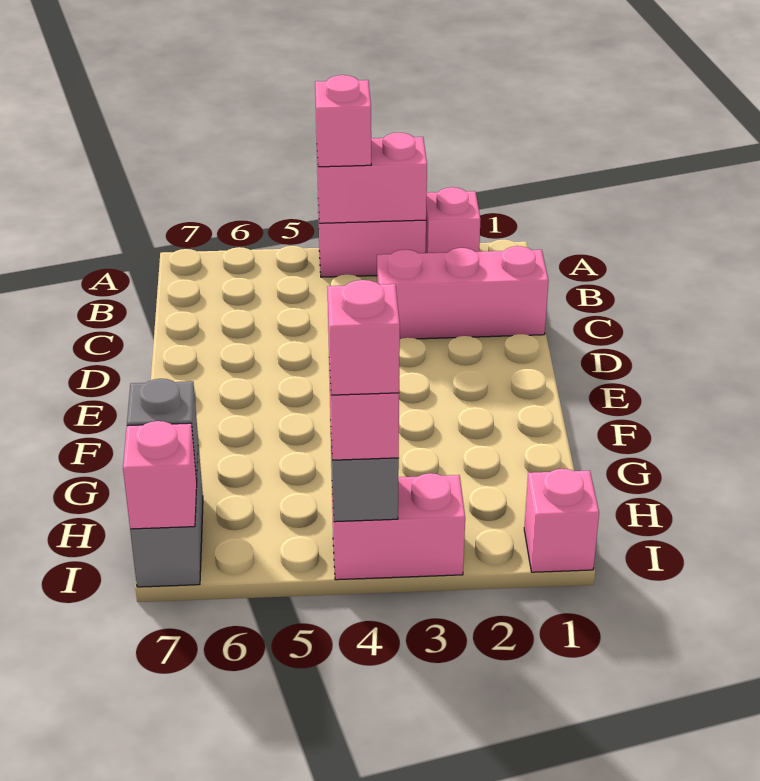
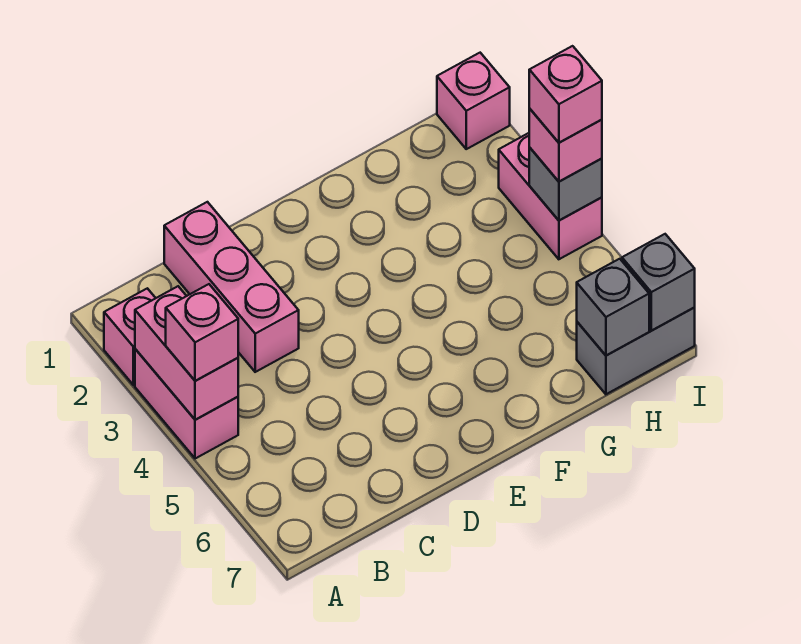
pink 1x1 brick [123,421,197,529] -> grey 1x1 brick [622,234,695,331]

